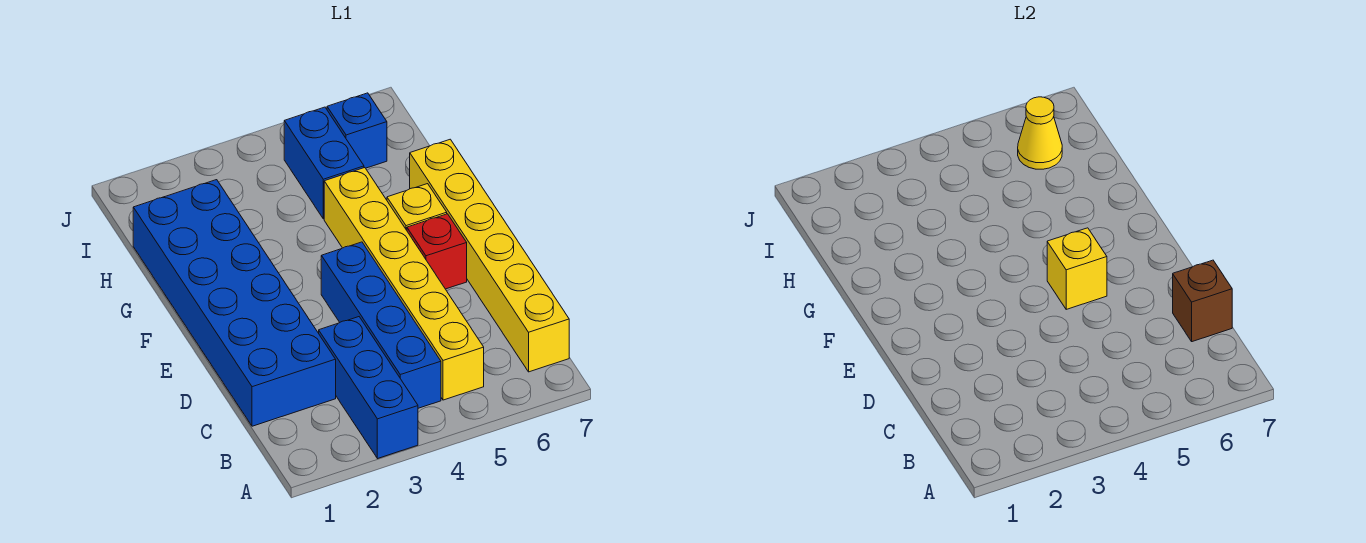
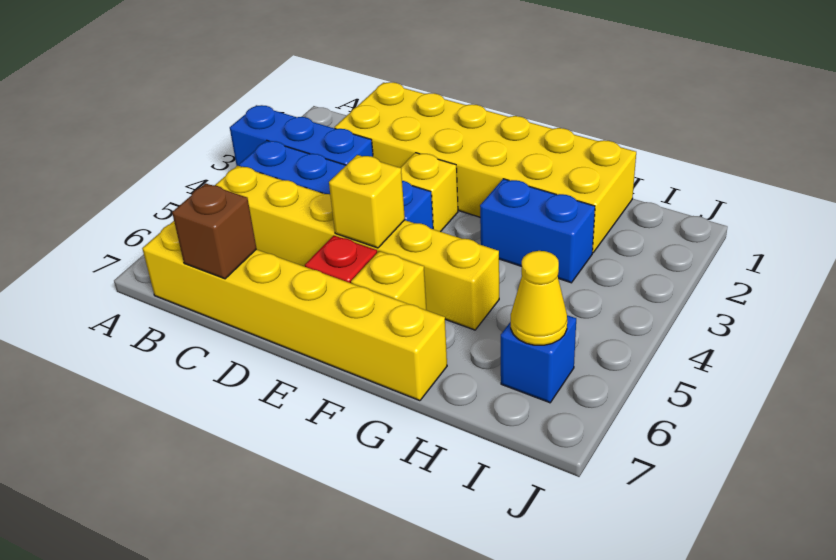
blue 2x6 brick [133,180,336,426] -> yellow 2x6 brick [335,82,636,253]
none -> yellow 1x1 brick [401,153,458,232]
blue 1x2 brick [284,107,364,219] -> blue 1x2 brick moved to [480,179,595,283]

